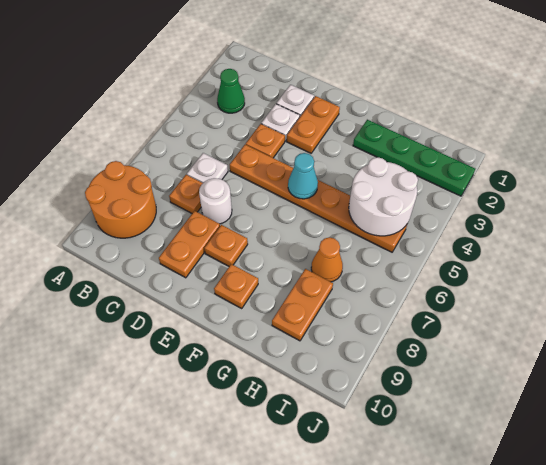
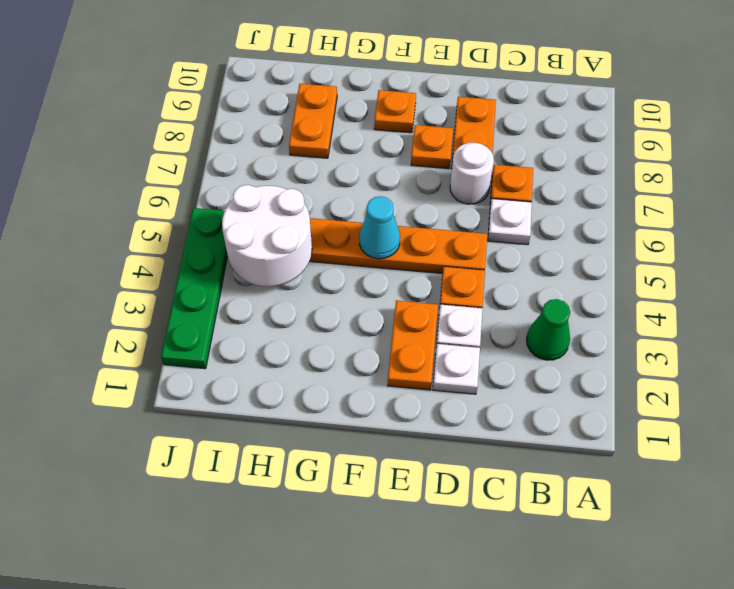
orange 2x2 round brick [85,161,156,238] -> none
green 1x4 plate [353,120,475,196] -> green 1x4 plate turned to [161,208,228,369]
orange 1x1 cone [311,237,343,282] -> none

